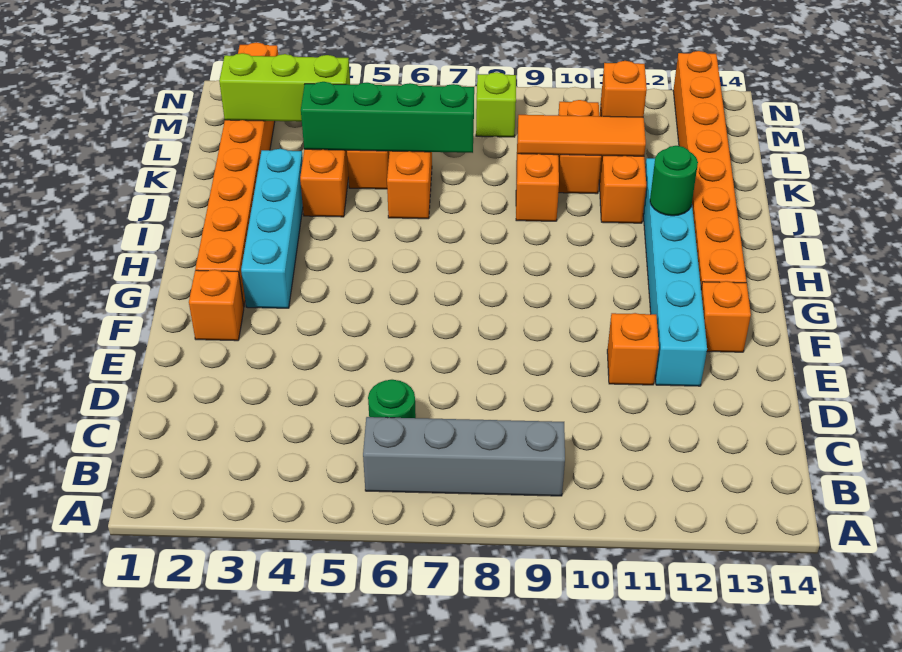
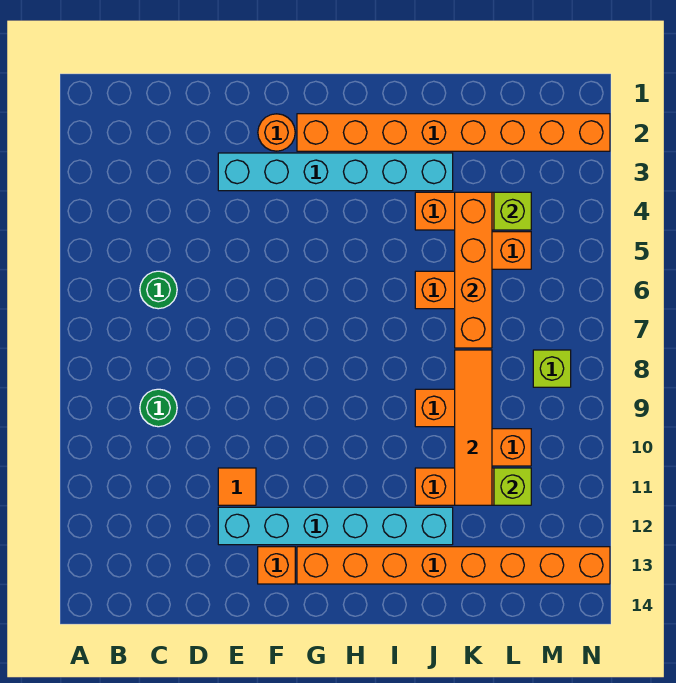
grey 1x4 brick [363,417,565,496] -> none
orange 1x1 brick [607,313,659,385] -> orange 1x1 tile [218,468,256,505]
orange 1x1 brick [189,270,244,341] -> orange 1x1 round brick [258,114,295,151]
cyan 1x4 brick [241,149,303,308] -> cyan 1x6 brick [218,153,453,191]
green 1x1 round brick [650,146,698,216] -> green 1x1 round brick moved to [140,389,177,427]
green 1x4 brick [301,82,474,153] -> orange 1x4 brick [455,192,492,348]
orange 1x3 tile [518,115,646,156] -> orange 1x4 tile [455,350,492,505]
lime 1x3 brick [219,53,350,122] -> lime 1x1 brick [494,192,531,230]
orange 1x1 brick [601,61,647,117] -> lime 1x1 brick [494,468,531,505]

